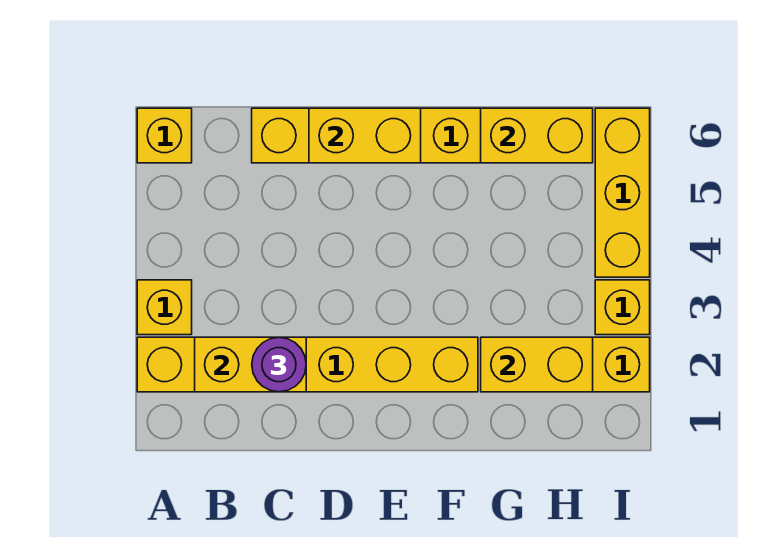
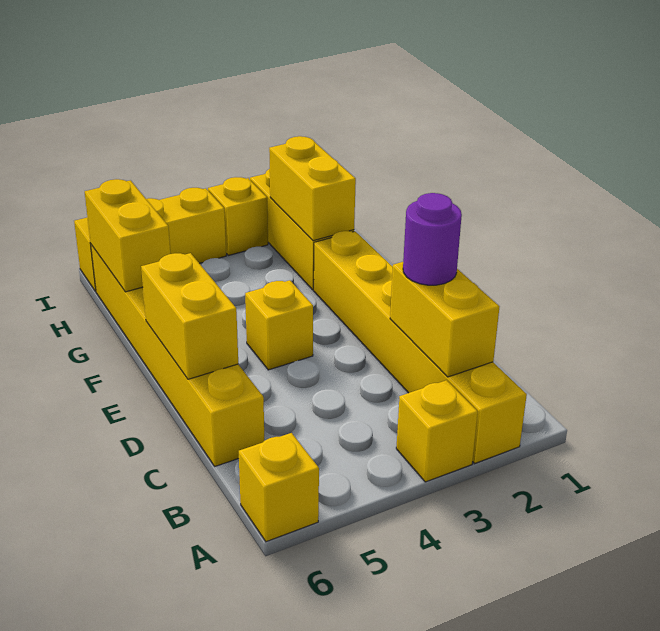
none -> yellow 1x1 brick [245,280,313,370]

